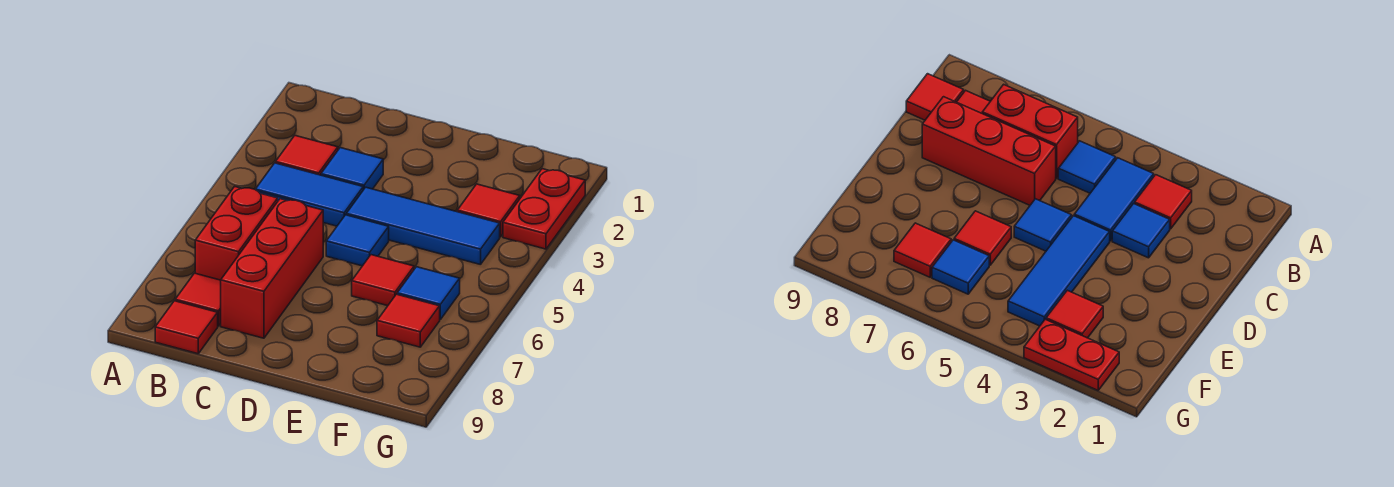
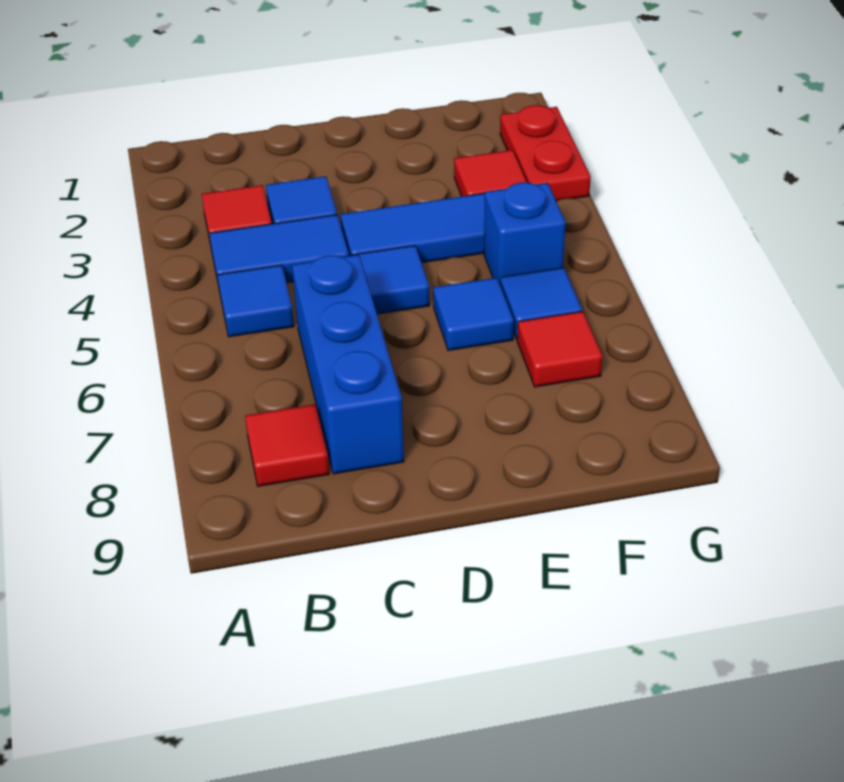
red 1x2 brick [195,187,278,280] -> none
red 1x1 tile [155,301,218,354] -> none
red 1x3 brick [221,199,323,338] -> blue 1x3 brick [292,255,404,474]
red 1x1 tile [352,255,414,306] -> blue 1x1 tile [433,278,514,351]
none -> blue 1x1 brick [484,182,566,283]

